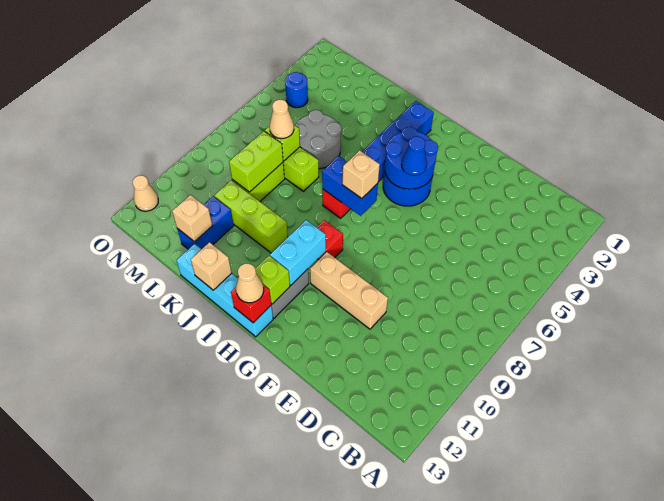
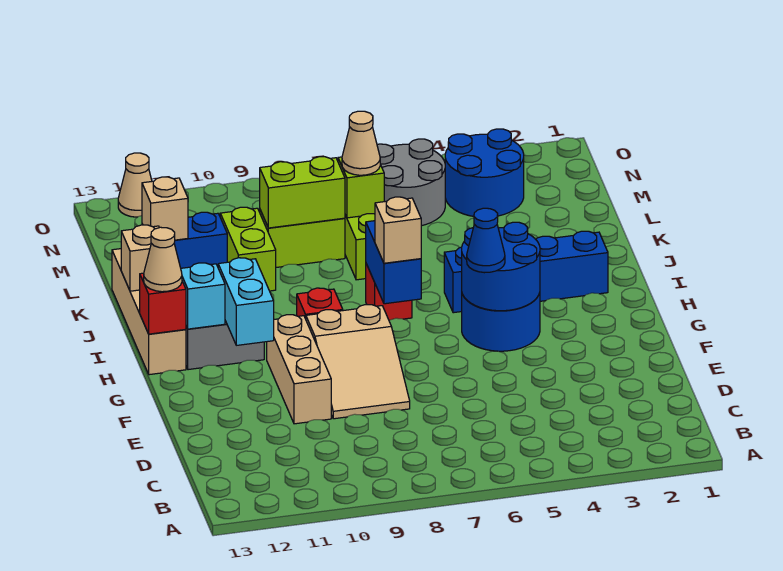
none -> tan 2x3 slope [306,305,410,419]
cyan 1x2 brick [270,220,326,285] -> cyan 1x2 brick turned to [218,258,274,345]
lime 1x1 brick [255,256,290,304] -> cyan 1x1 brick [181,263,225,329]
cyan 1x4 brick [176,244,273,337] -> tan 1x4 brick [112,249,186,375]
lime 1x3 brick [214,180,288,253] -> lime 1x2 brick [220,207,276,291]
grey 2x2 round brick [295,110,342,169] -> grey 2x2 round brick moved to [377,139,445,226]
blue 1x1 round brick [285,72,308,108] -> blue 2x2 round brick [445,129,524,216]

